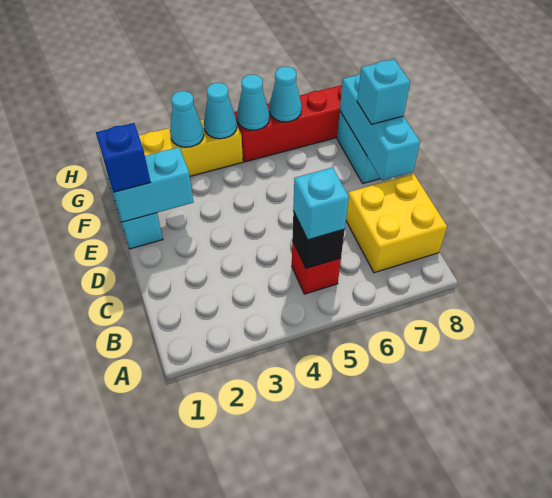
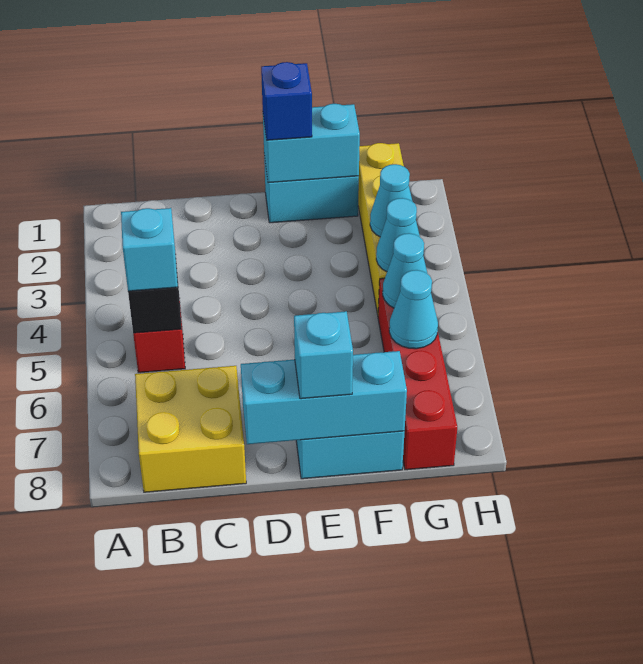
cyan 1x2 brick [109,147,193,222] -> cyan 1x2 brick turned to [263,104,360,183]

